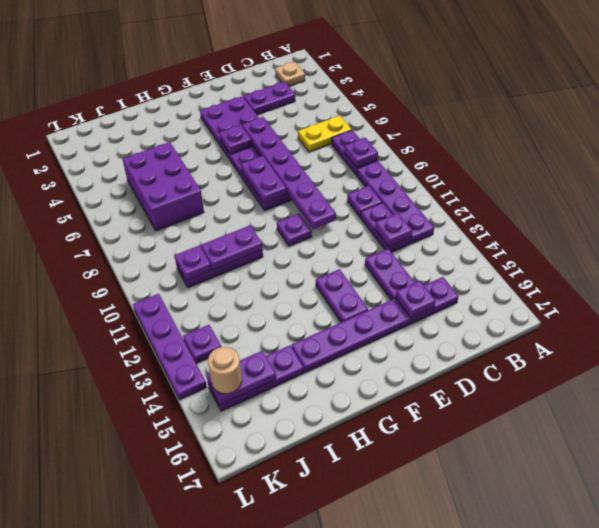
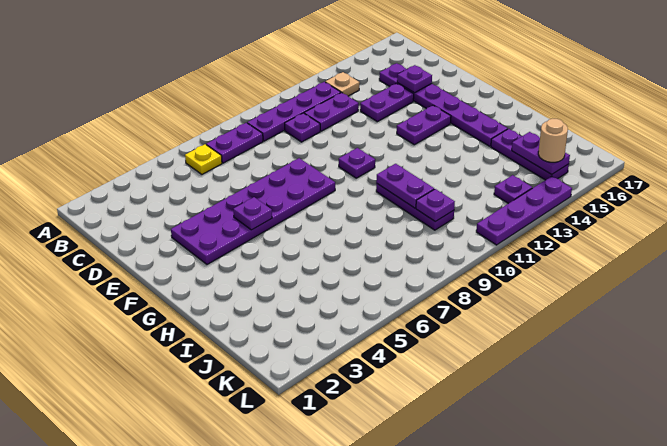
tan 1x1 plate [275,62,305,86] -> tan 1x1 plate moved to [325,72,360,96]
yellow 1x2 plate [298,116,352,152] -> yellow 1x1 plate [185,144,222,174]
purple 1x1 plate [344,138,378,168] -> none
purple 1x2 plate [244,82,295,115] -> none
purple 1x1 plate [375,213,412,246] -> none
purple 1x6 plate [242,117,336,229] -> none
purple 1x2 plate [241,156,287,203] -> none
purple 2x3 brick [123,142,204,231] -> none

